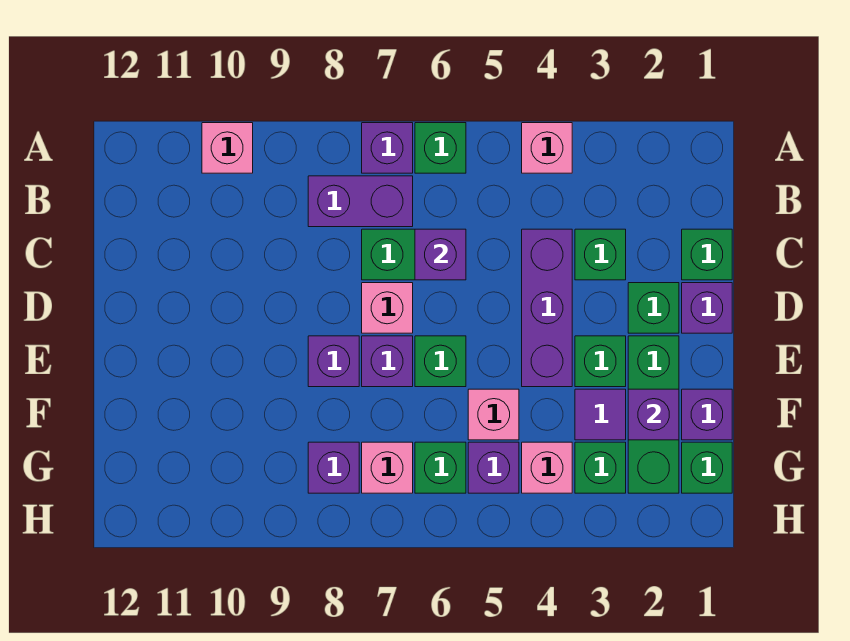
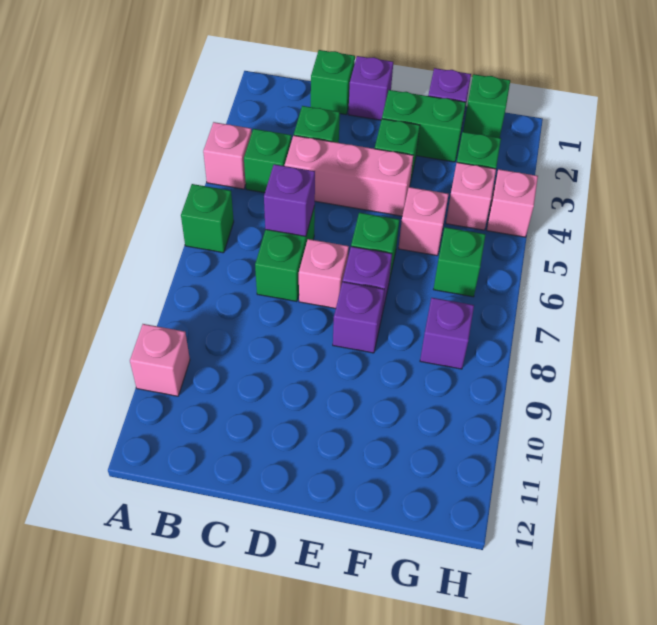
purple 1x1 brick [362,123,413,173] -> none
purple 1x2 brick [308,176,413,227] -> none
purple 1x3 brick [522,229,572,387] -> pink 1x3 brick [285,135,413,216]
green 1x1 brick [628,283,679,333] -> green 1x1 brick moved to [244,129,292,193]
green 1x3 brick [628,336,679,493] -> green 1x2 brick [382,90,466,162]
purple 1x1 brick [628,389,679,440] -> none
purple 1x1 tile [575,389,626,440] -> none
purple 1x1 brick [468,442,519,493] -> none
pink 1x1 brick [362,442,413,493] -> pink 1x1 brick moved to [487,169,538,237]

